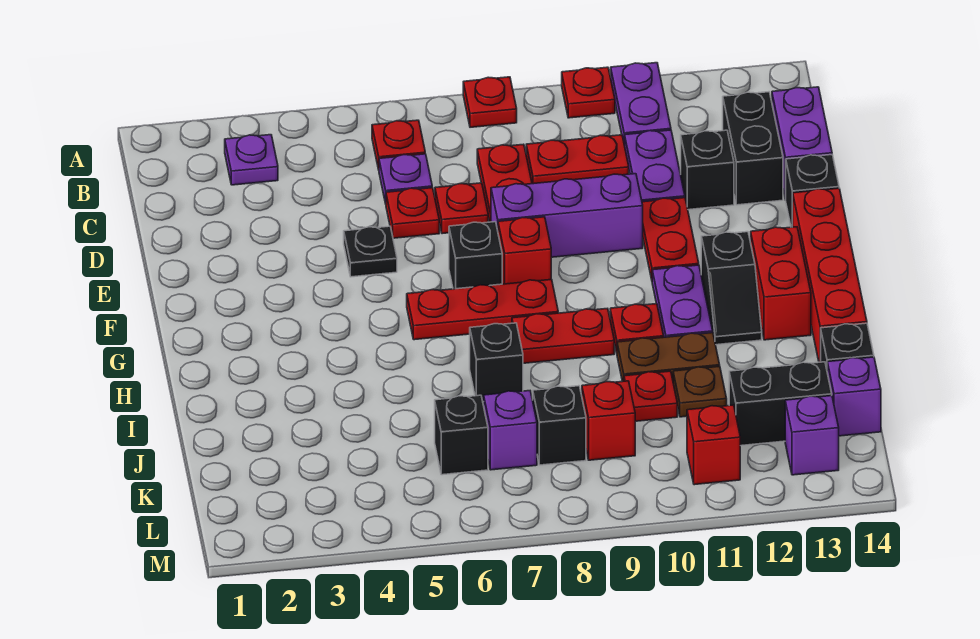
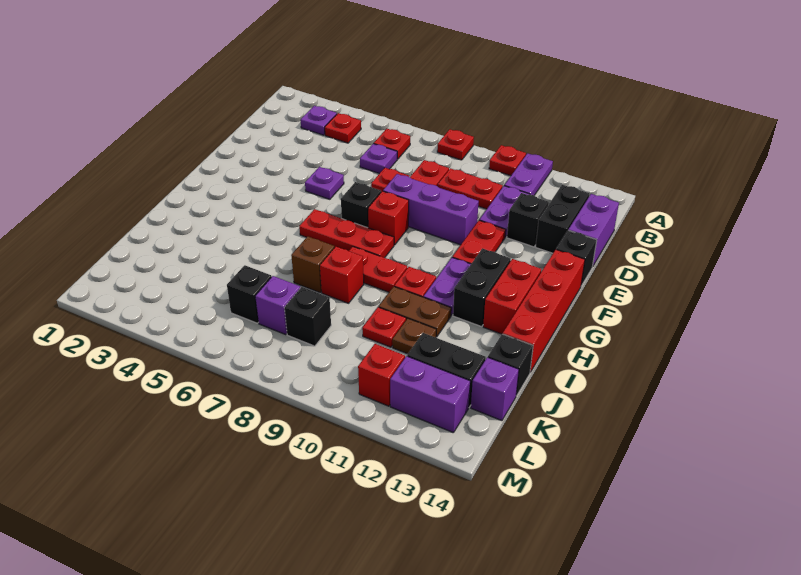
red 1x1 plate [386,188,439,238] -> red 1x1 plate moved to [325,113,361,143]
black 1x1 plate [344,226,397,277] -> purple 1x1 plate [305,167,344,199]
black 1x2 slope [701,232,762,345] -> black 1x2 brick [453,248,511,327]
black 1x1 brick [470,323,523,402] -> brown 1x1 brick [291,236,334,293]
red 1x1 brick [582,381,635,460] -> red 1x1 brick moved to [320,247,364,303]
purple 1x1 brick [785,396,839,475] -> purple 1x2 brick [390,356,470,433]

